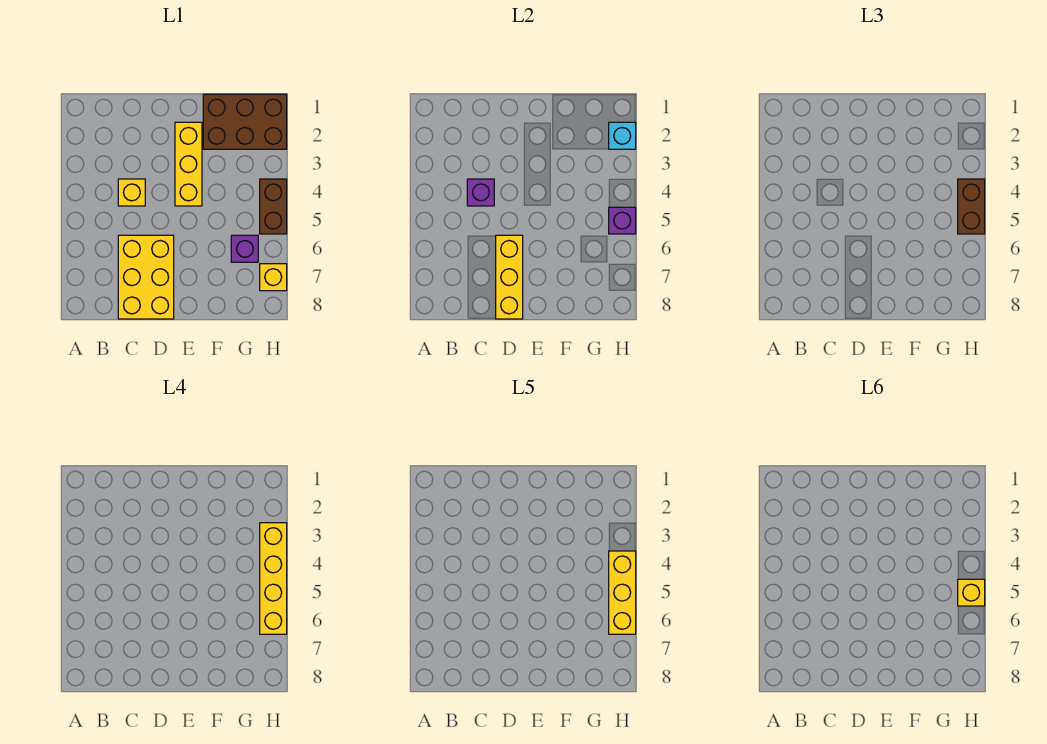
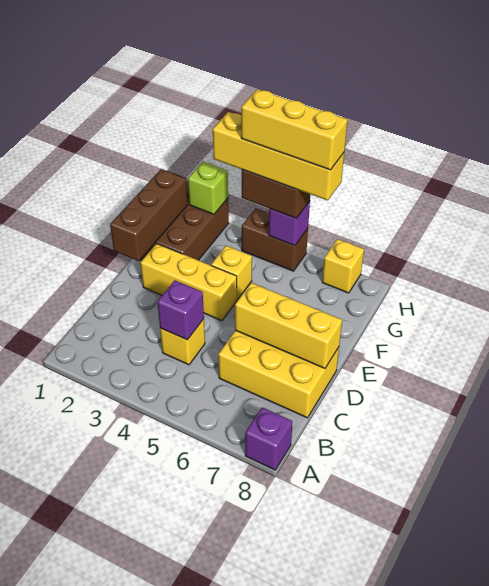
none -> brown 1x3 brick [110,169,187,261]
purple 1x1 brick [231,235,258,262] -> purple 1x1 brick moved to [245,407,293,470]
cyan 1x1 brick [609,122,636,149] -> lime 1x1 brick [188,162,228,214]
yellow 1x1 brick [958,579,985,606] -> yellow 1x1 brick moved to [211,246,252,300]

